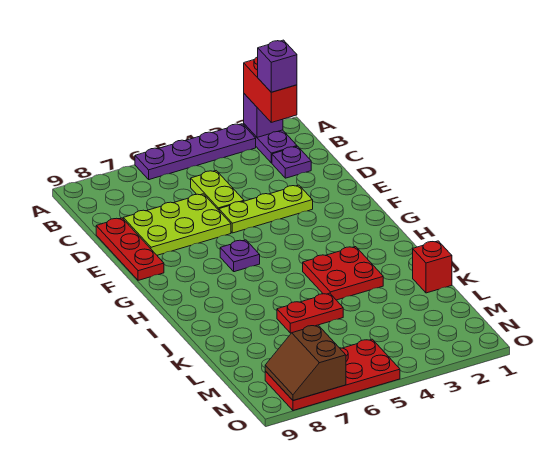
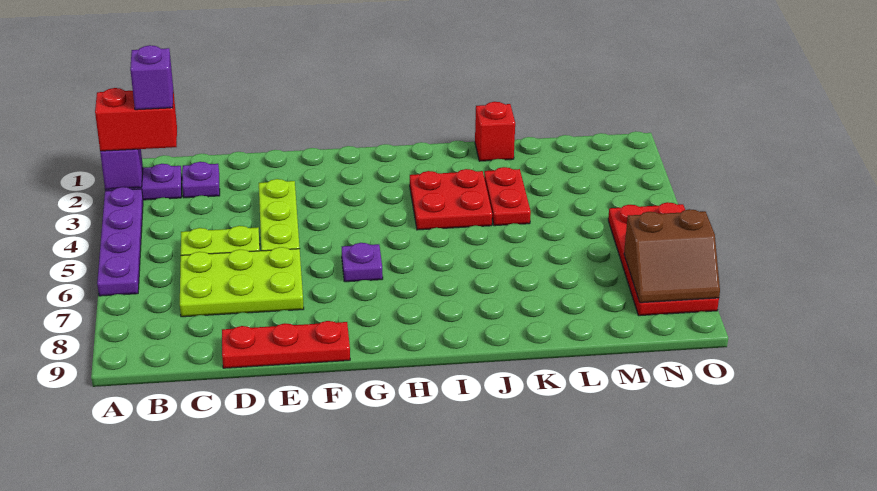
lime 2x3 plate [123,194,231,255] -> lime 2x3 plate turned to [180,247,304,317]
red 1x2 plate [277,293,343,333] -> red 1x2 plate moved to [484,167,531,226]

